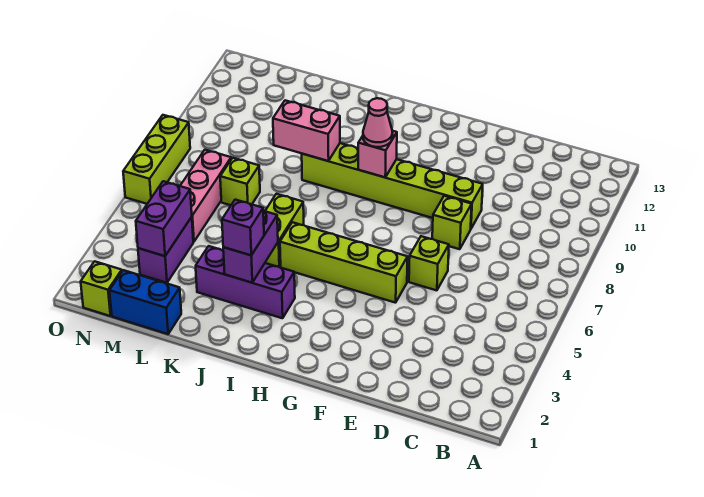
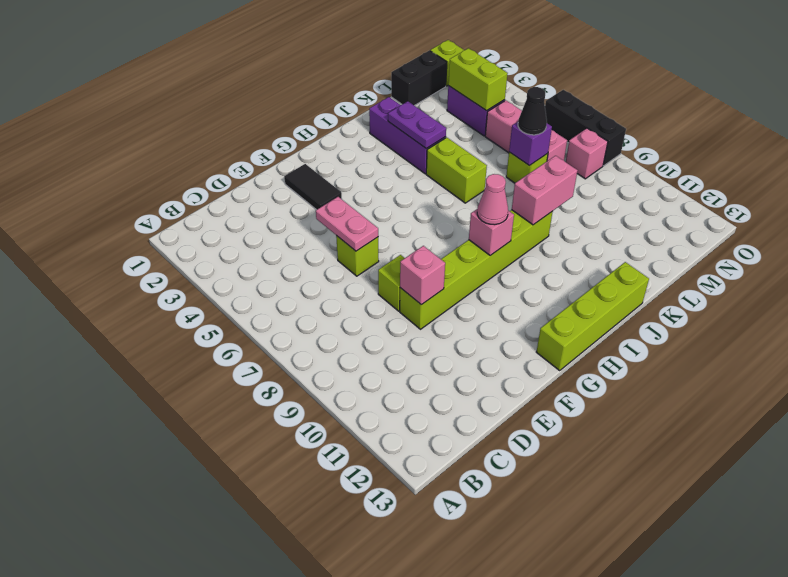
none -> pink 1x2 plate [316,197,378,251]
none -> pink 1x1 brick [400,246,445,305]
none -> black 1x2 tile [284,164,342,210]
lime 1x4 brick [280,222,408,303] -> lime 1x4 brick moved to [537,262,649,371]
purple 1x3 brick [196,246,295,318] -> purple 1x3 brick turned to [369,97,446,174]
purple 1x2 brick [223,211,278,283] -> purple 1x2 plate [388,101,446,148]
purple 1x1 brick [222,200,264,255] -> purple 1x1 brick moved to [509,122,552,166]
blue 1x2 brick [110,270,181,334] -> black 1x2 brick [391,51,447,106]
none -> black 1x1 cone [518,87,547,135]
purple 1x2 brick [136,181,192,256] -> lime 1x2 brick [448,48,508,111]
none -> pink 1x1 brick [566,128,608,179]
lime 1x3 brick [123,115,190,204] -> black 1x3 brick [545,90,626,166]

